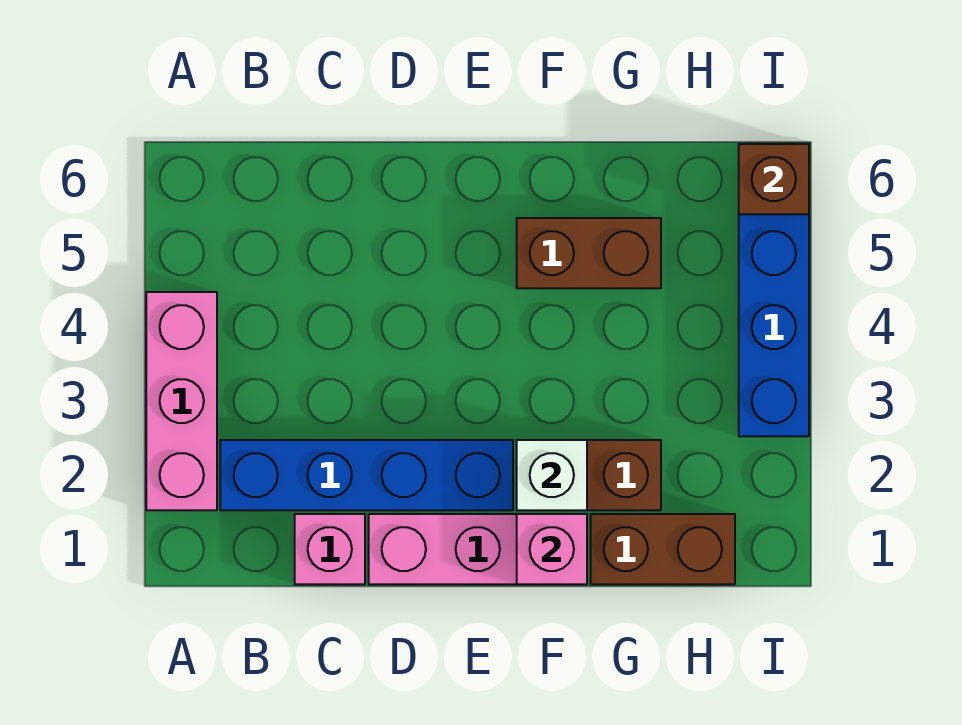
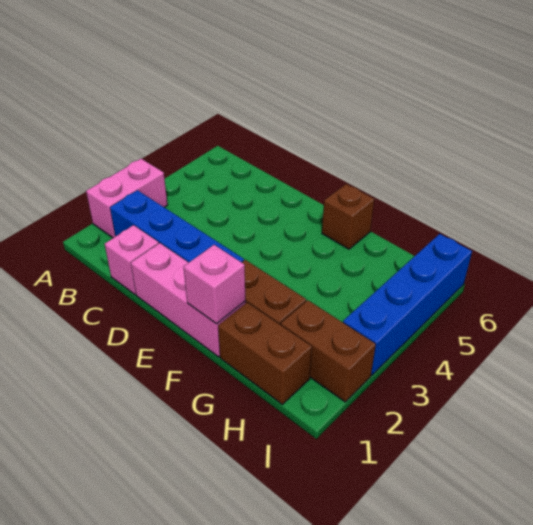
pink 1x3 brick [146,292,217,510] -> pink 1x2 brick [86,159,168,238]
white 1x1 brick [517,440,587,510] -> none
brown 1x2 brick [517,218,661,288] -> brown 1x2 brick moved to [281,300,376,402]
brown 1x1 brick [739,144,809,214] -> brown 1x1 brick moved to [322,184,374,249]

